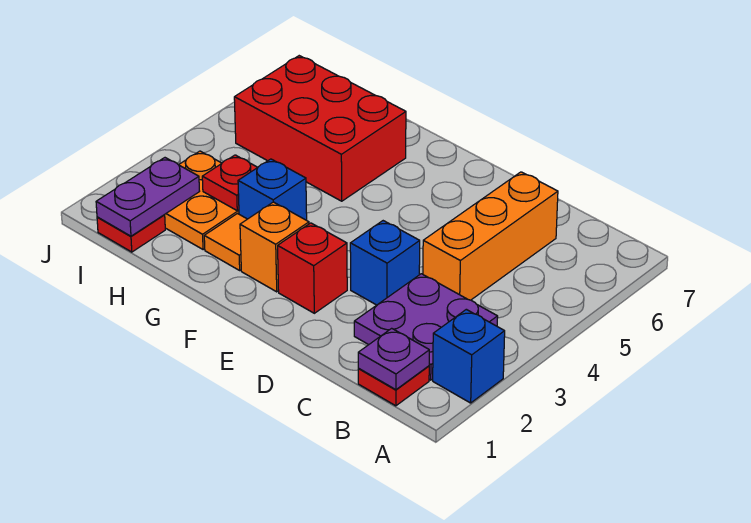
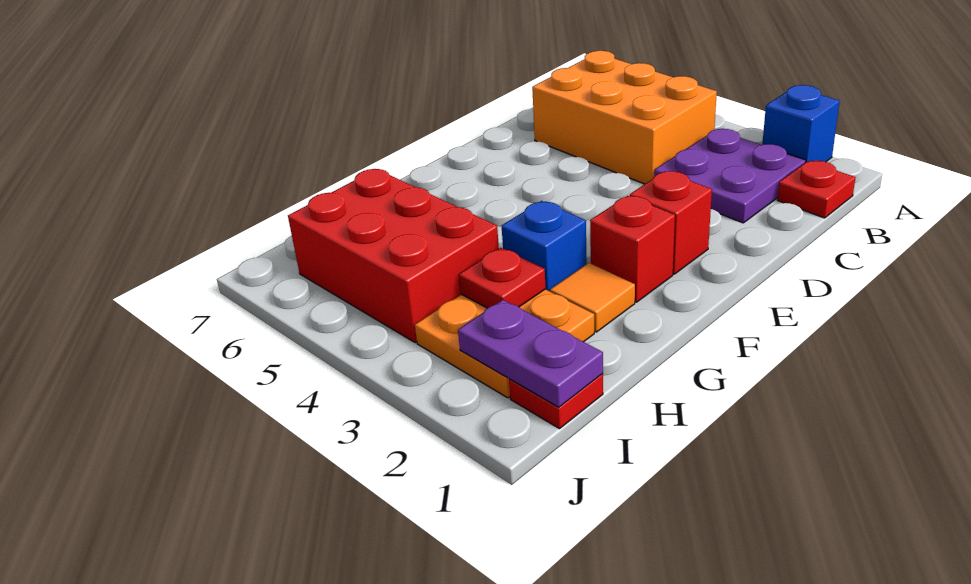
purple 1x1 plate [358,328,429,390] -> none
orange 1x3 brick [423,172,558,300] -> orange 2x3 brick [532,51,717,184]
blue 1x1 brick [350,221,420,305] -> none
orange 1x1 brick [240,202,309,292] -> red 1x1 brick [590,196,675,302]
red 2x3 brick [234,56,406,201] -> red 2x3 brick turned to [288,169,499,343]

